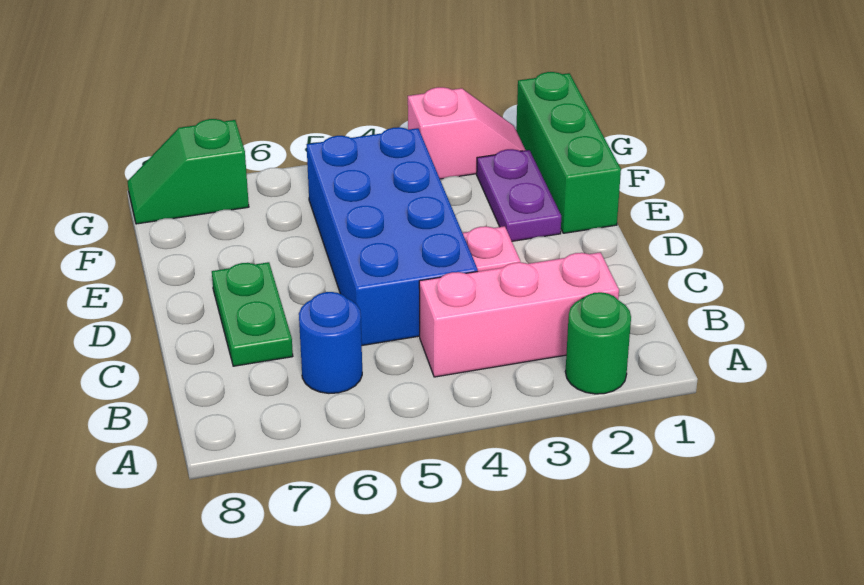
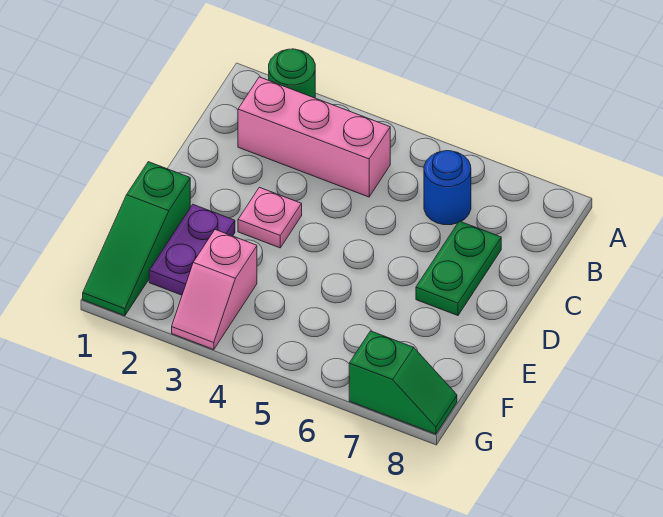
blue 2x4 brick [307,127,478,345] -> none
green 1x3 brick [516,72,621,233] -> green 1x3 slope [83,162,190,316]
pink 1x2 slope [408,87,525,179] -> pink 1x2 slope turned to [172,230,257,350]

